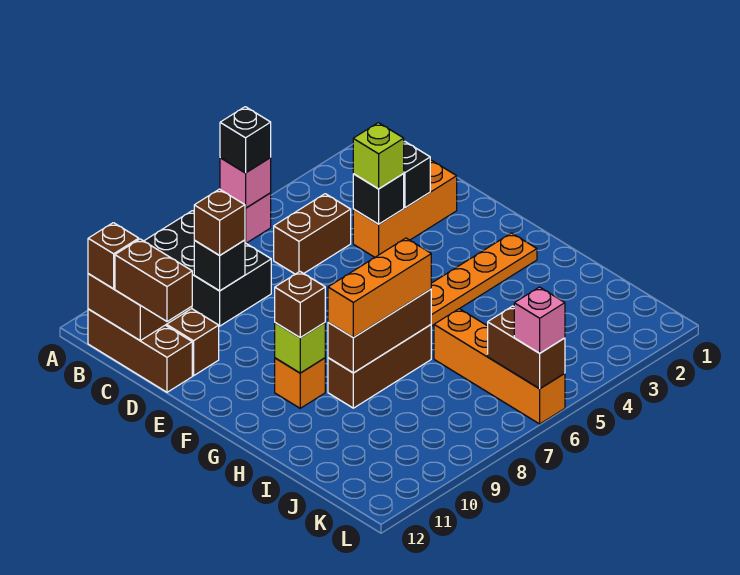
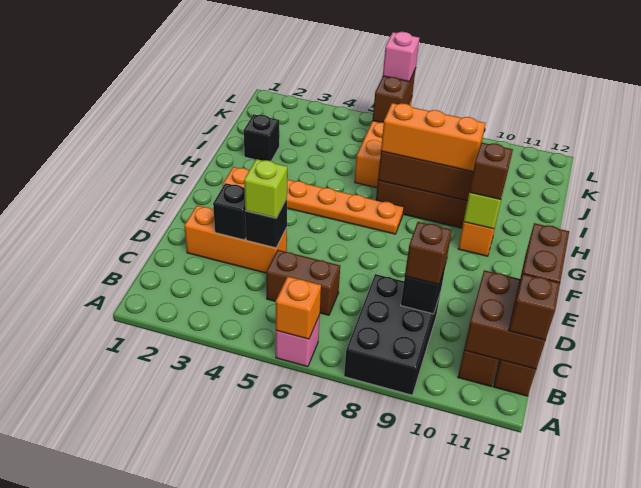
pink 1x1 brick [220,157,271,208] -> orange 1x1 brick [276,276,321,339]
black 1x1 brick [220,107,271,173] -> black 1x1 brick moved to [244,114,279,161]

